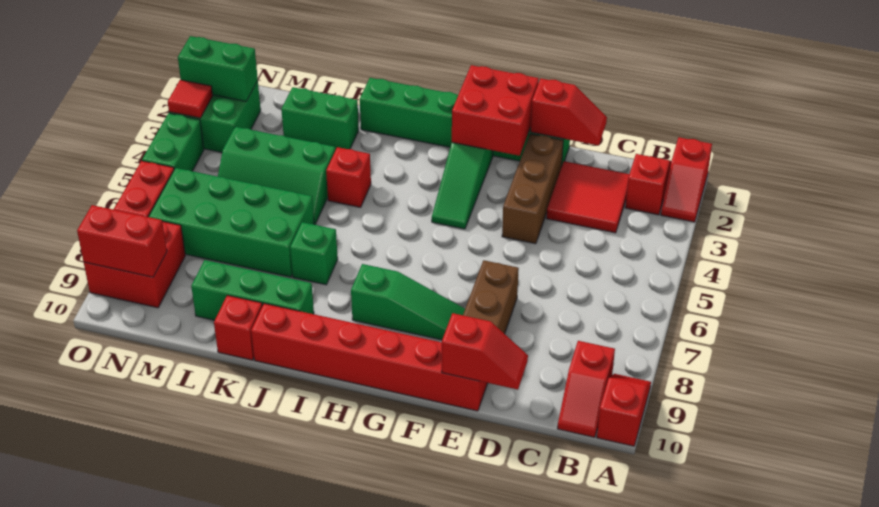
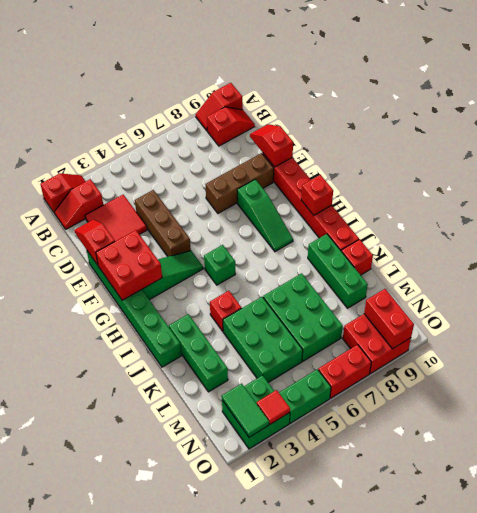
brown 1x3 brick [502,134,563,244] -> brown 1x3 brick turned to [135,190,191,257]
green 1x3 slope [351,264,465,340] -> green 1x3 slope turned to [237,179,293,252]
none -> red 1x1 brick [301,175,333,215]
green 1x1 brick [290,222,338,285] -> green 1x1 brick moved to [204,245,235,285]
green 1x2 brick [281,87,359,149] -> green 1x3 brick [169,314,228,392]
green 2x3 slope [218,127,336,225] -> green 2x3 brick [223,297,303,382]
green 2x4 brick [149,168,314,277] -> green 2x3 brick [263,273,343,361]
green 1x2 brick [178,36,258,101] -> green 1x2 tile [222,384,269,437]

